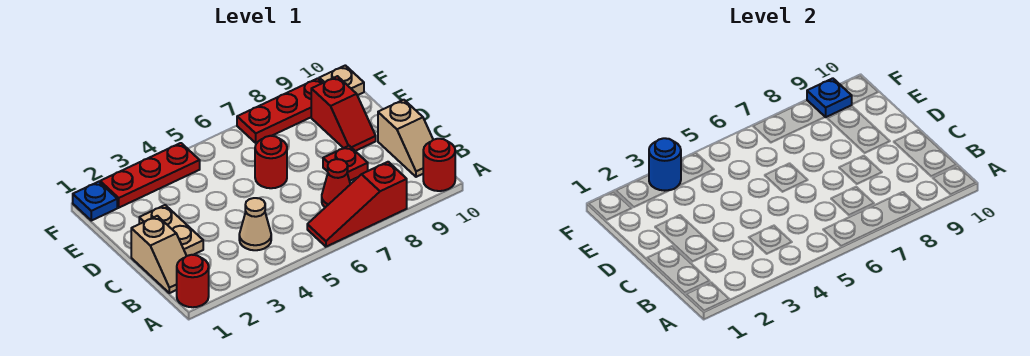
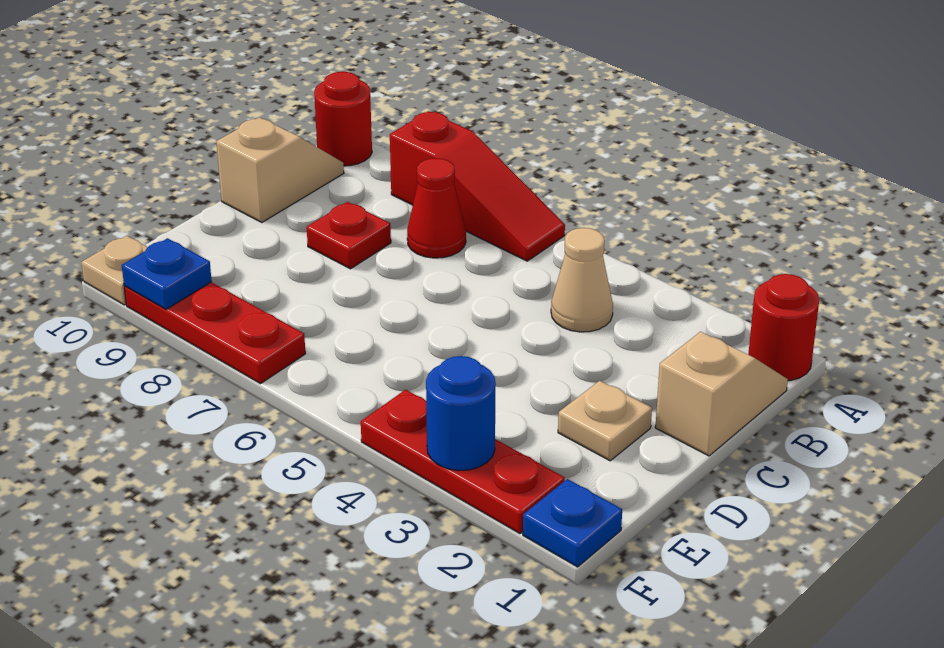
tan 1x2 plate [139,205,203,256] -> tan 1x1 plate [558,381,652,461]
red 1x1 round brick [255,136,287,188] -> none
red 1x2 slope [311,76,376,151] -> none

